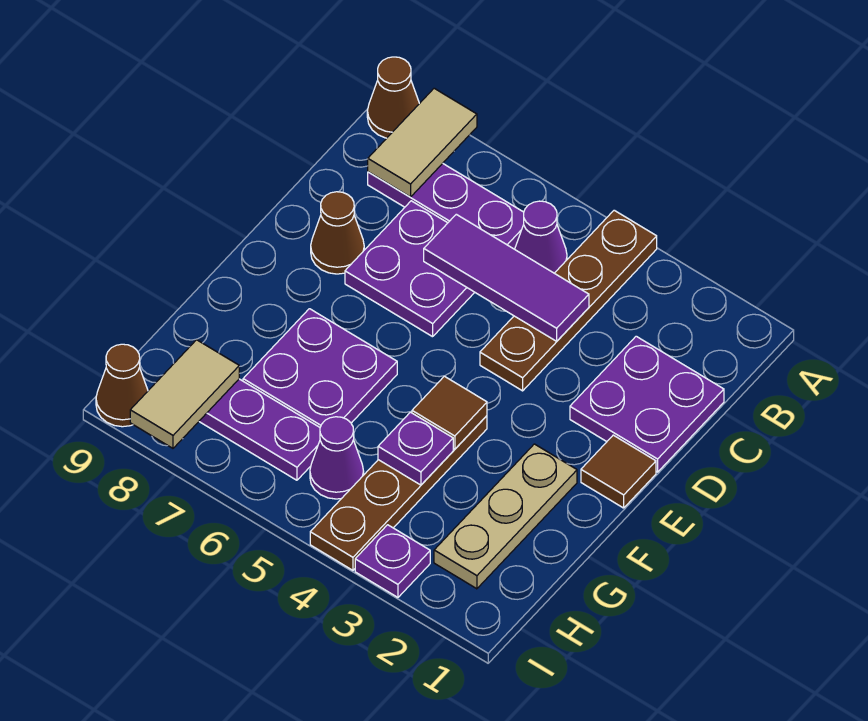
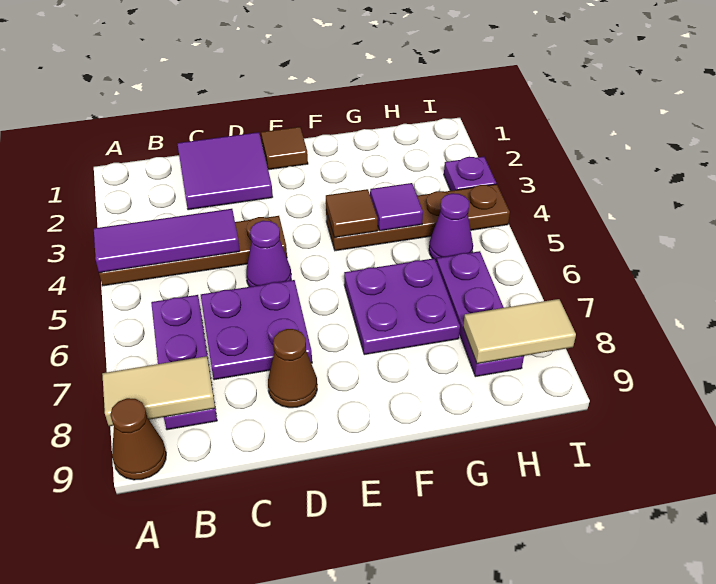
purple 1x1 cone [515,201,567,273] -> purple 1x1 cone moved to [246,221,291,287]
purple 2x2 plate [570,336,724,472] -> purple 2x2 tile [177,132,273,210]
purple 1x3 tile [424,214,589,341] -> purple 1x3 tile turned to [94,209,240,273]
tan 1x3 plate [434,444,577,589] -> none
purple 1x1 plate [378,412,453,485] -> purple 1x1 tile [370,183,423,231]
brown 1x1 cone [96,344,148,427] -> none

